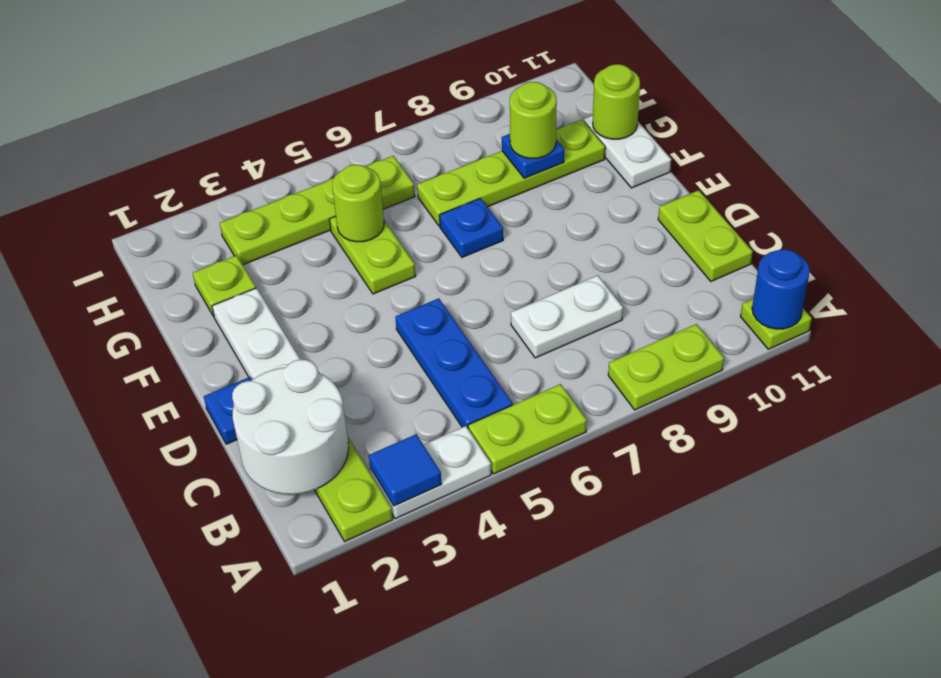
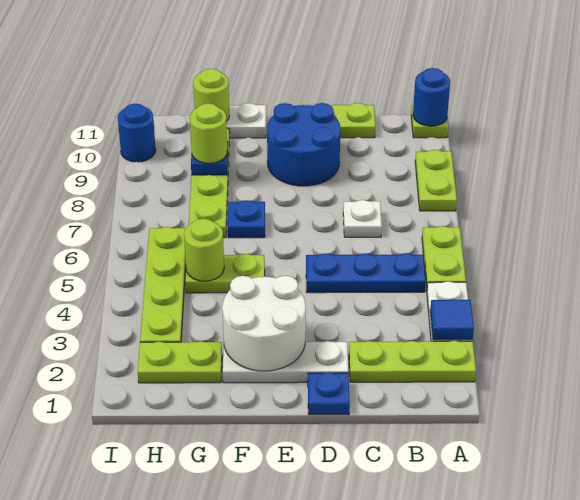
white 2x2 round brick [232,360,349,494] -> white 2x2 round brick moved to [222,276,306,371]
white 1x2 plate [511,275,623,358] -> white 1x1 plate [343,200,382,237]
none -> blue 2x2 round brick [267,103,340,186]
lime 1x1 plate [193,255,256,316] -> lime 1x2 plate [138,341,222,383]
none -> blue 1x1 round brick [118,104,156,162]

